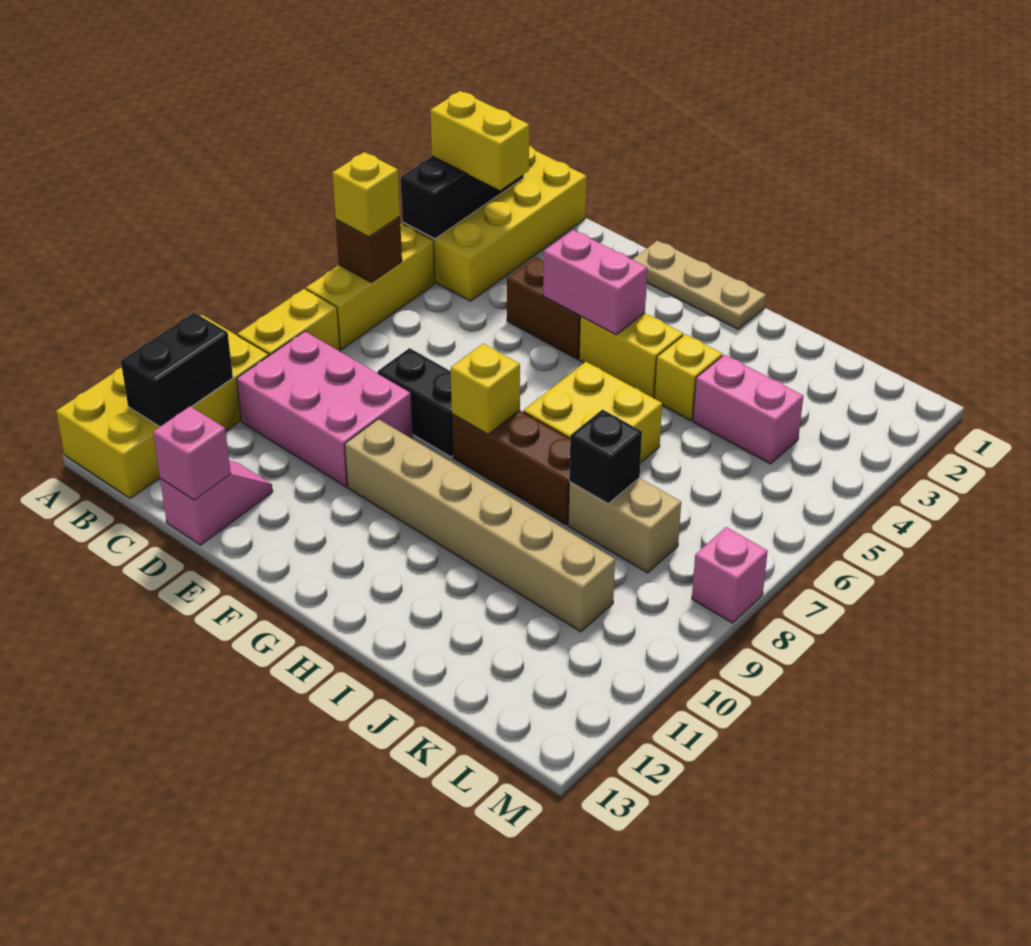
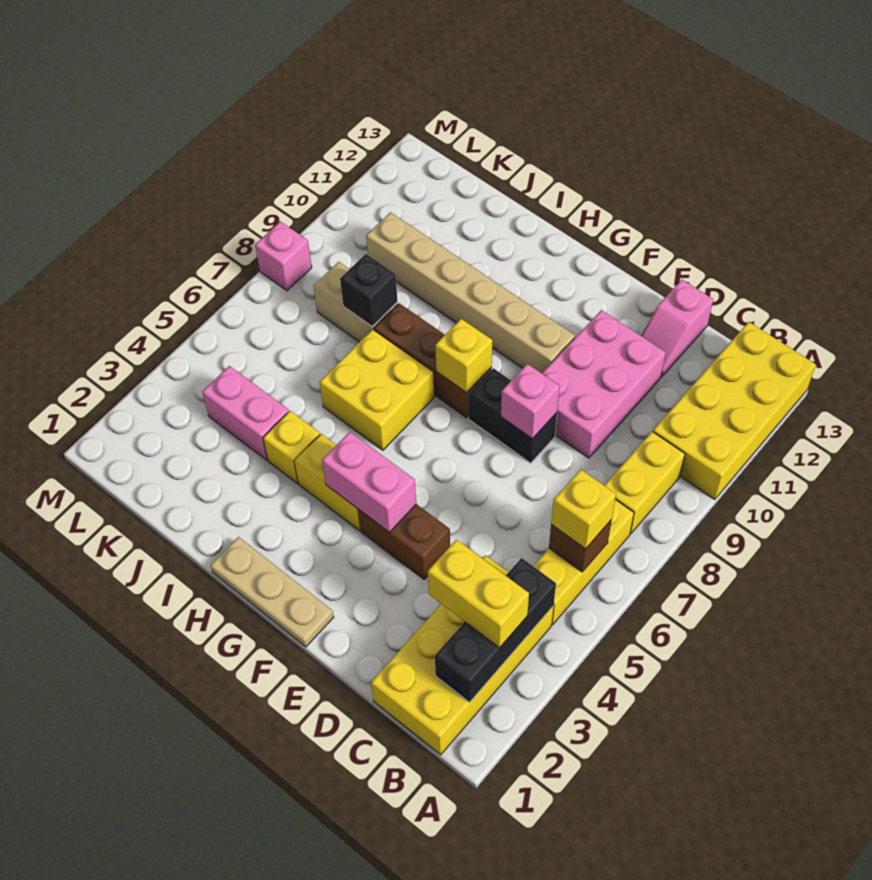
black 1x2 brick [121,313,233,427] -> none
pink 2x3 brick [237,331,413,487] -> pink 2x3 brick turned to [542,310,666,458]
pink 1x1 brick [153,406,231,500] -> pink 1x1 brick moved to [501,364,560,439]

